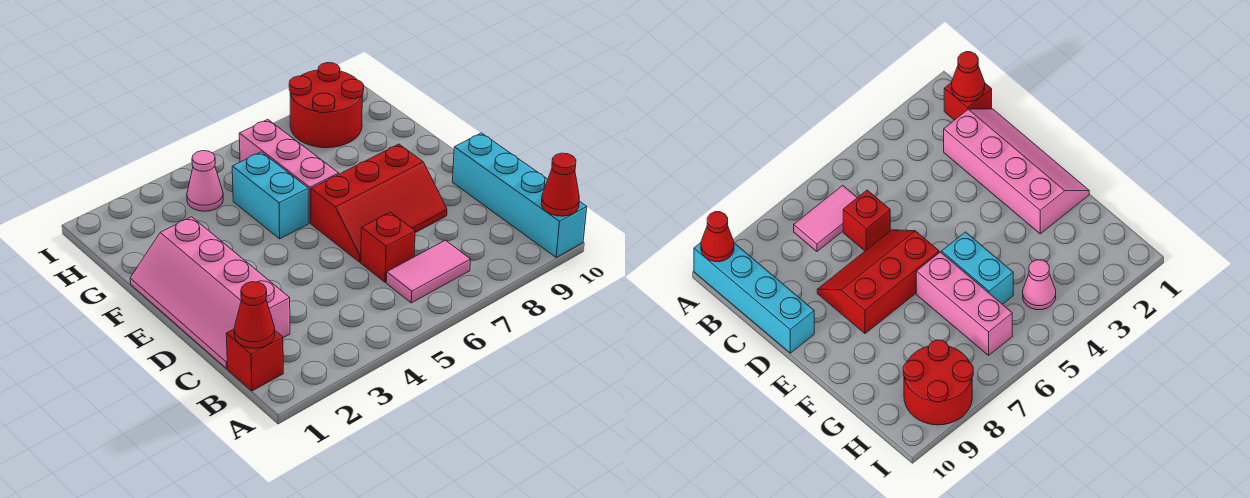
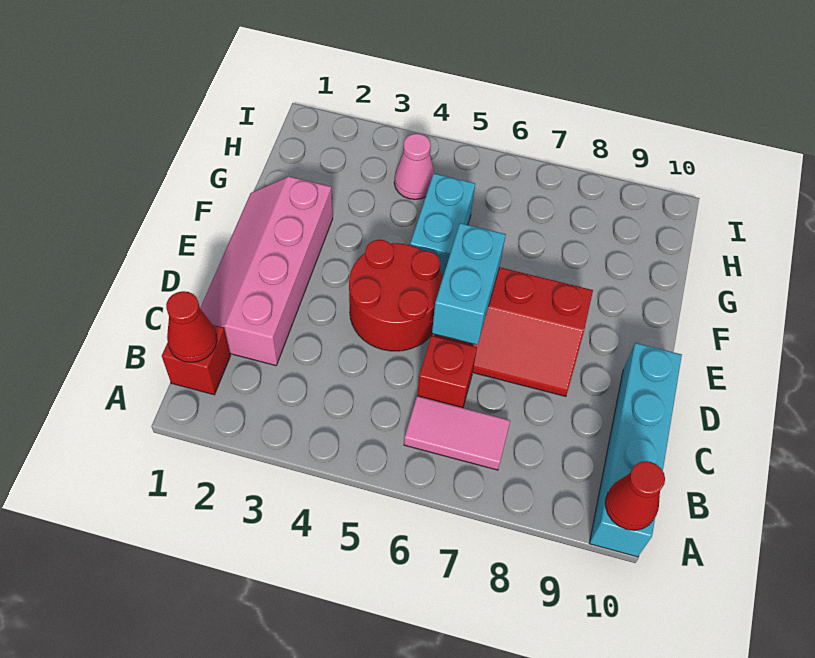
none -> cyan 1x2 brick [432,223,506,345]
pink 1x3 brick [239,120,339,223] -> none
red 2x2 round brick [289,63,364,148] -> red 2x2 round brick moved to [349,240,443,351]

